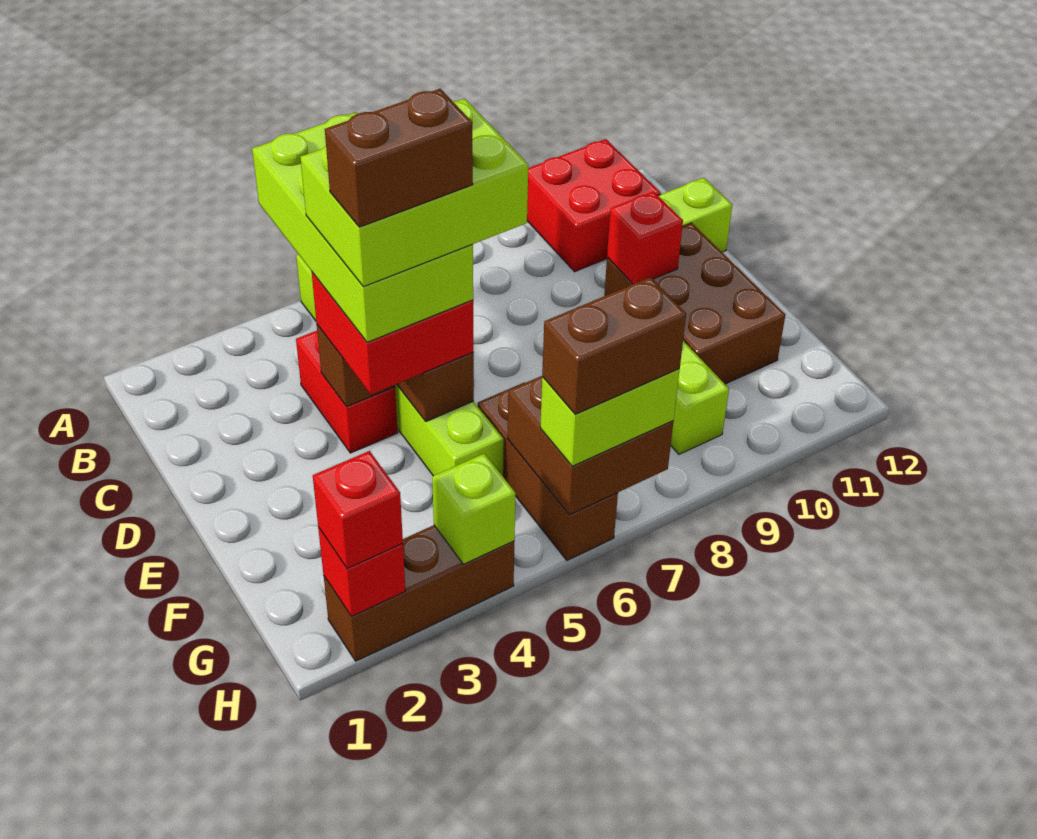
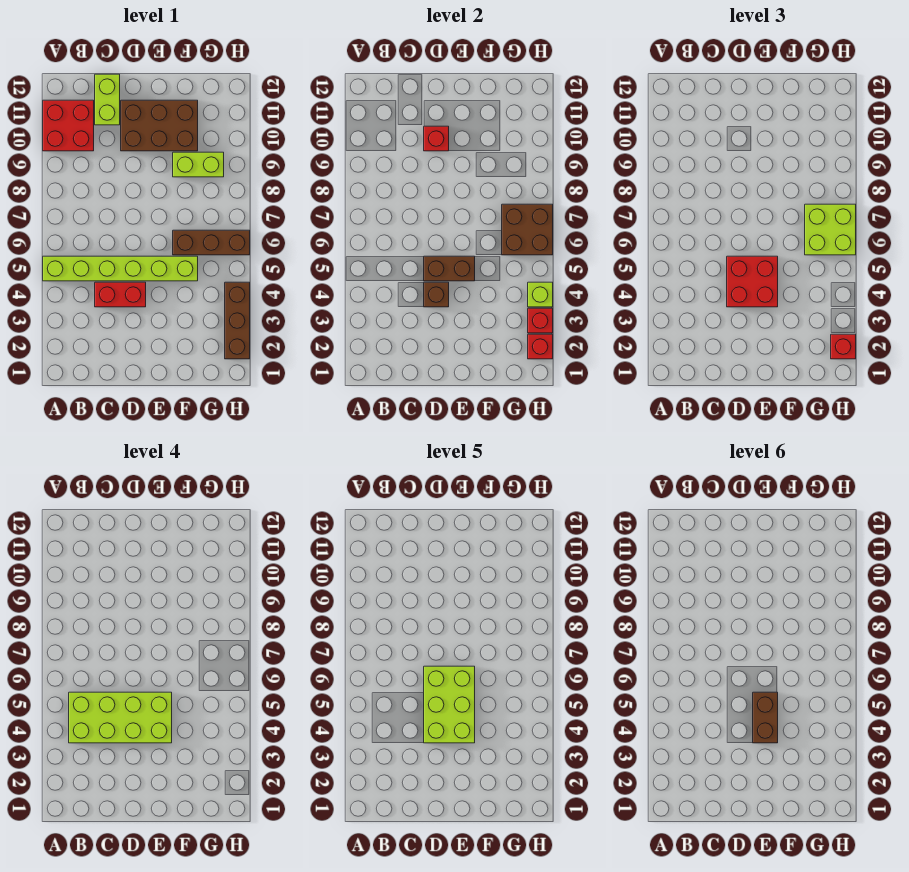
none -> red 1x1 brick [528,308,553,333]
lime 1x2 brick [540,369,680,466] -> lime 2x2 brick [805,204,856,255]
brown 1x2 brick [542,277,686,414] -> none

